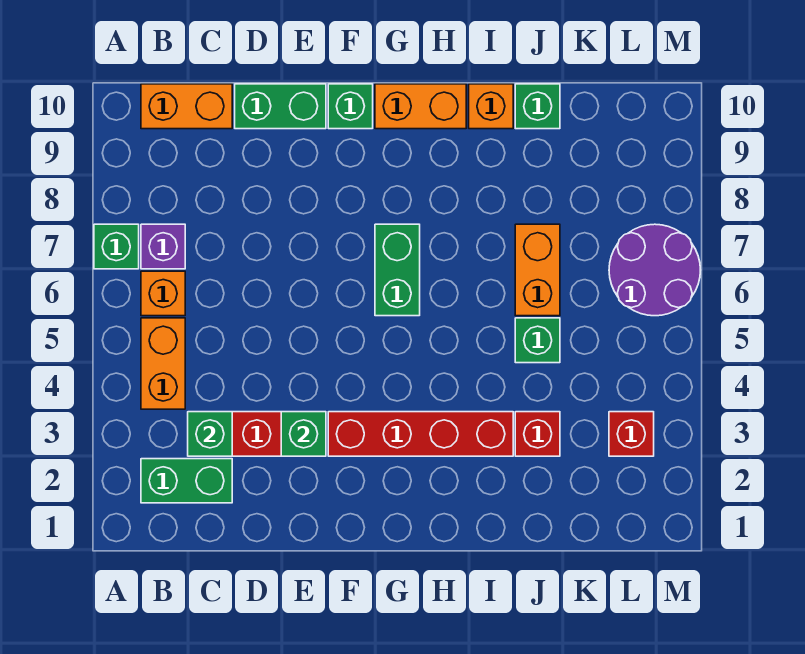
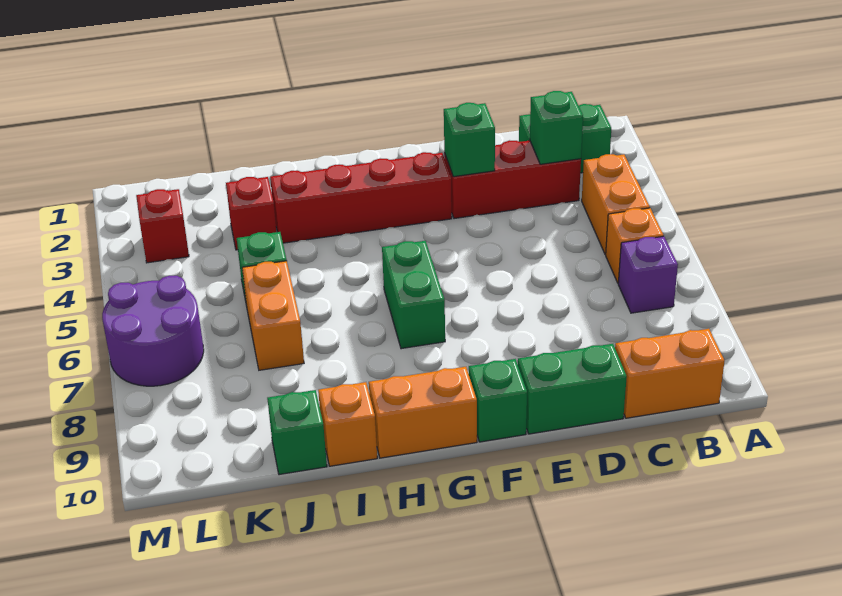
green 1x1 brick [94,224,139,269] -> none

